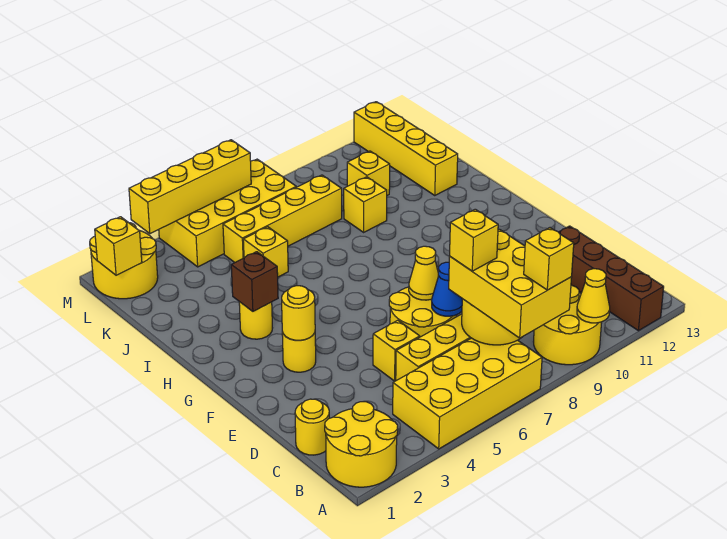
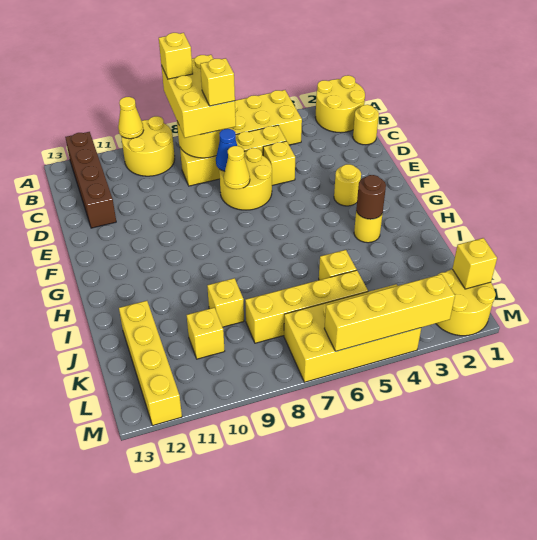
yellow 1x1 round brick [282,286,315,340] -> none
brown 1x1 brick [231,252,278,311] -> brown 1x1 round brick [356,175,386,219]

